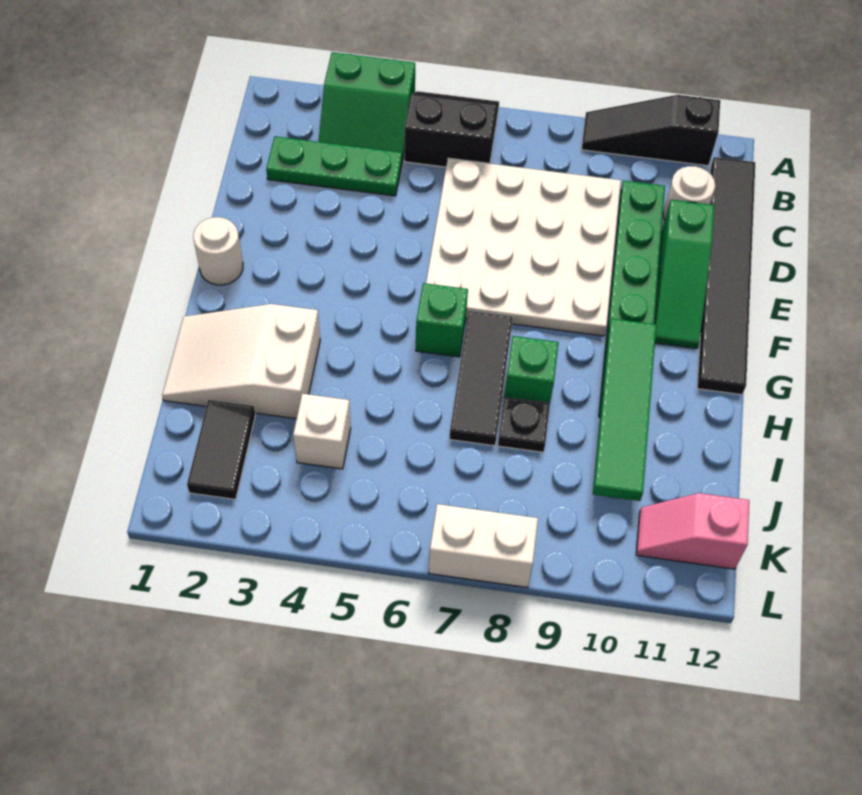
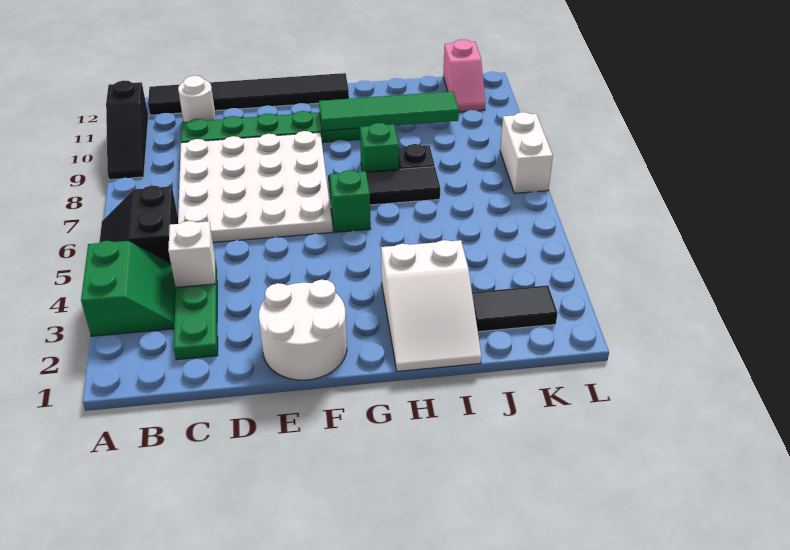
green 1x3 slope [655,200,714,348] -> none
white 1x1 round brick [193,217,243,285] -> white 2x2 round brick [259,280,347,380]
white 1x1 brick [293,394,351,469] -> white 1x1 brick moved to [168,221,215,287]

